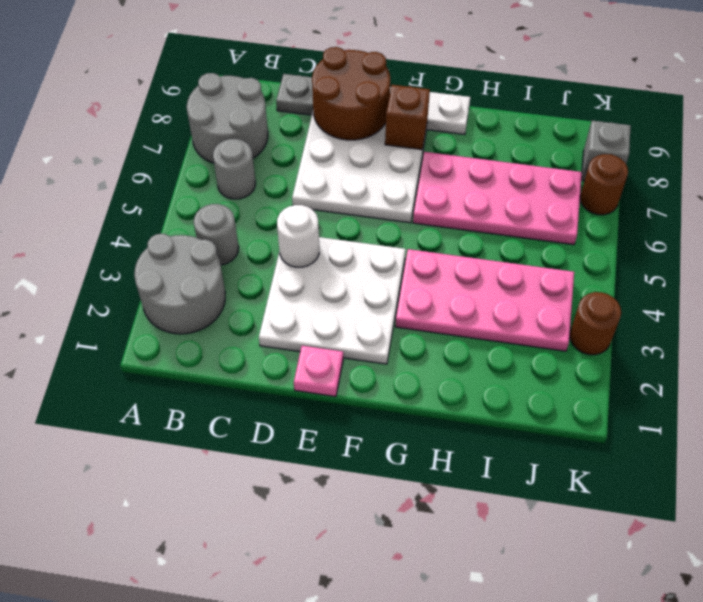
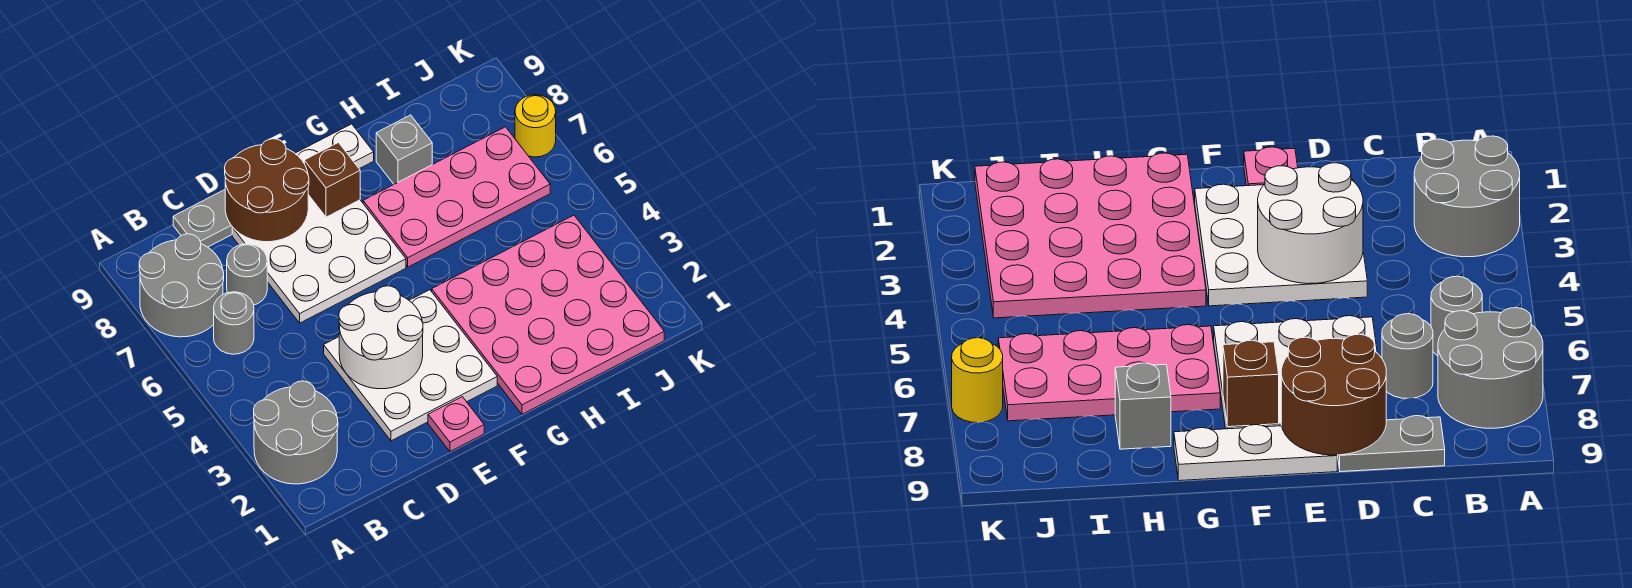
grey 1x1 round brick [194,204,239,265] -> grey 1x1 round brick moved to [227,244,267,305]
white 1x1 round brick [277,205,319,267] -> white 2x2 round brick [339,286,423,389]
pink 2x4 plate [395,249,574,351] -> pink 4x4 plate [432,215,664,414]
brown 1x1 round brick [570,292,621,355] -> none
brown 1x1 round brick [580,154,628,215] -> yellow 1x1 round brick [515,95,556,157]
grey 1x1 brick [581,121,631,181] -> grey 1x1 brick moved to [376,115,432,184]

